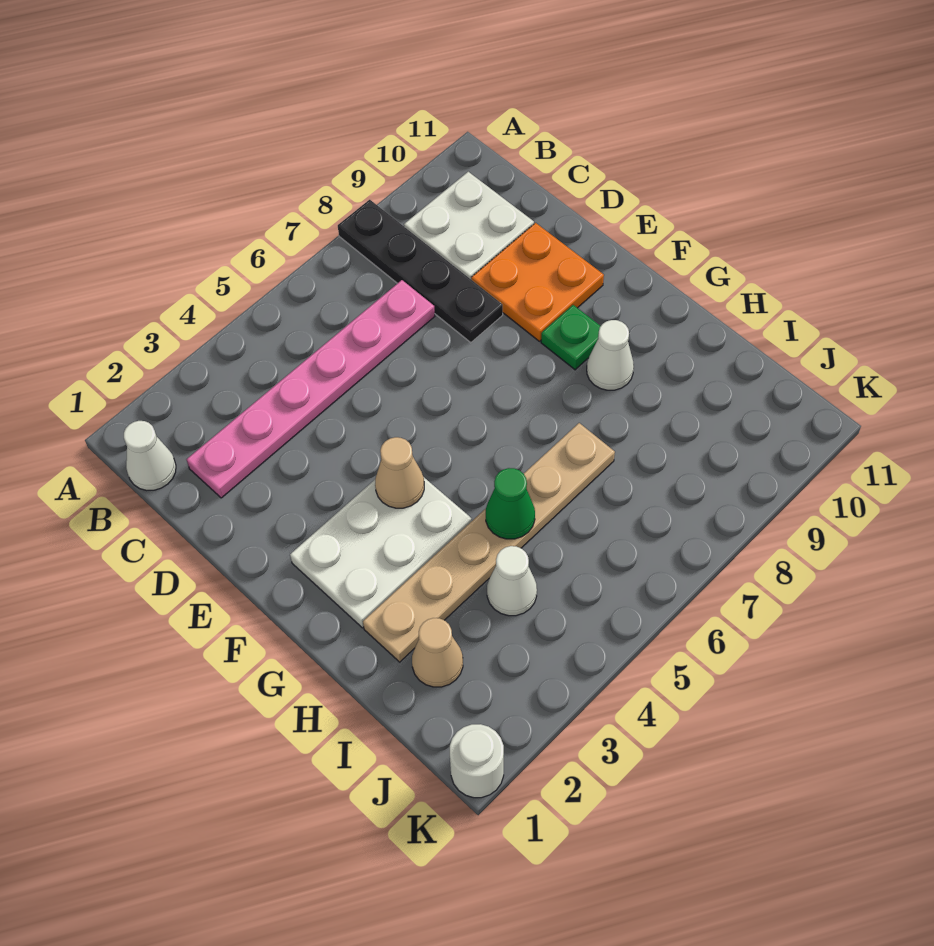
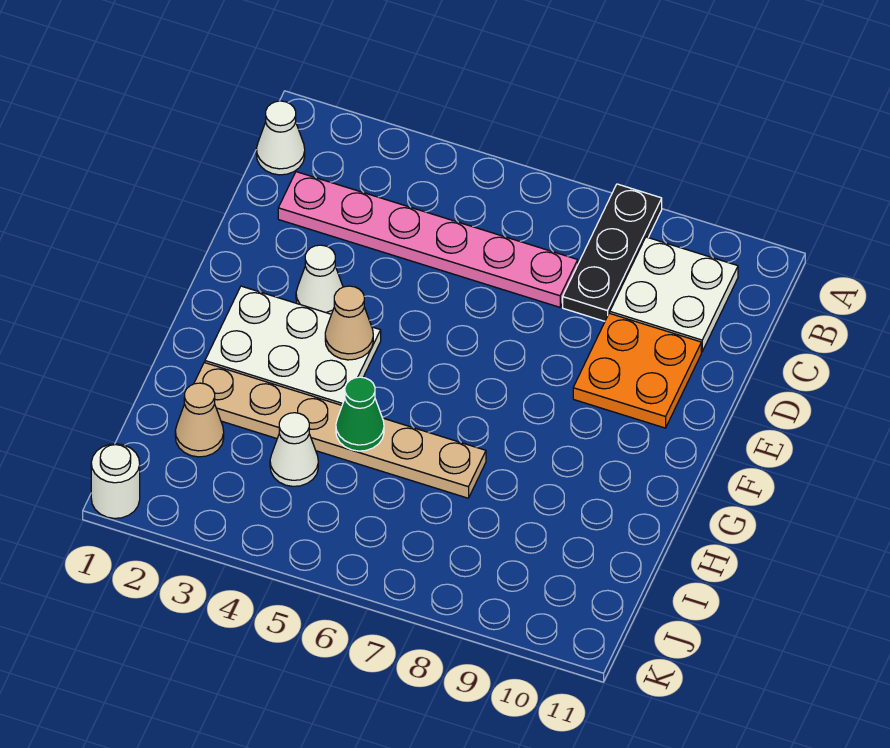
black 1x4 plate [338,200,503,343] -> black 1x3 plate [563,184,662,321]
green 1x1 plate [541,305,601,370] -> none
white 1x1 cone [587,320,634,390] -> white 1x1 cone moved to [296,245,343,314]

